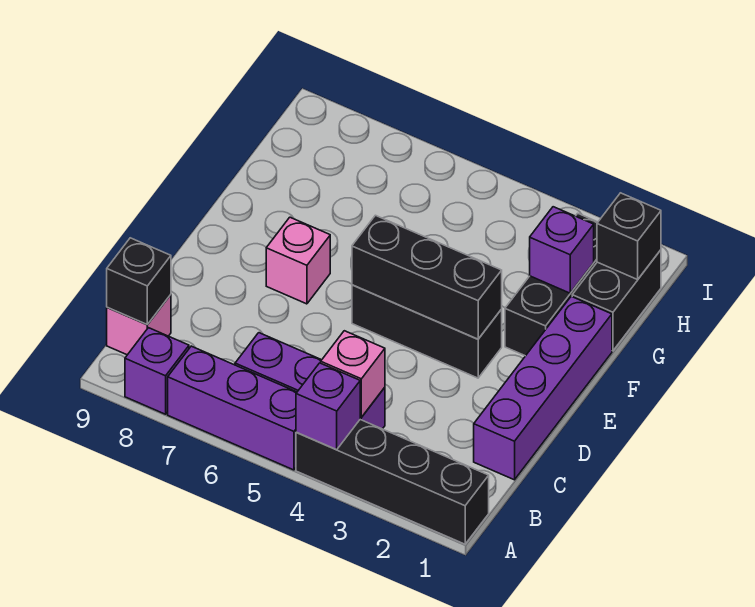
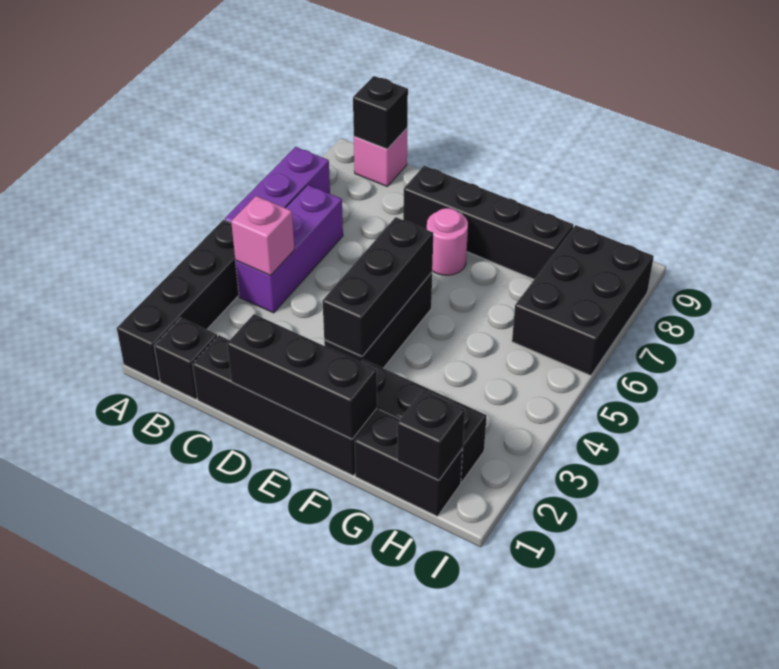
purple 1x1 brick [296,363,360,450] -> none
purple 1x1 brick [125,328,189,414] -> none
none -> black 1x1 brick [154,318,217,399]
purple 1x4 brick [474,296,612,480] -> black 1x4 brick [193,335,377,475]
none -> black 1x3 brick [227,314,377,439]
none -> black 1x4 brick [403,166,573,279]
pink 1x1 brick [266,217,330,304] -> pink 1x1 round brick [427,208,468,275]
purple 1x1 brick [530,207,594,293] -> none
none -> black 2x3 brick [512,225,654,376]

